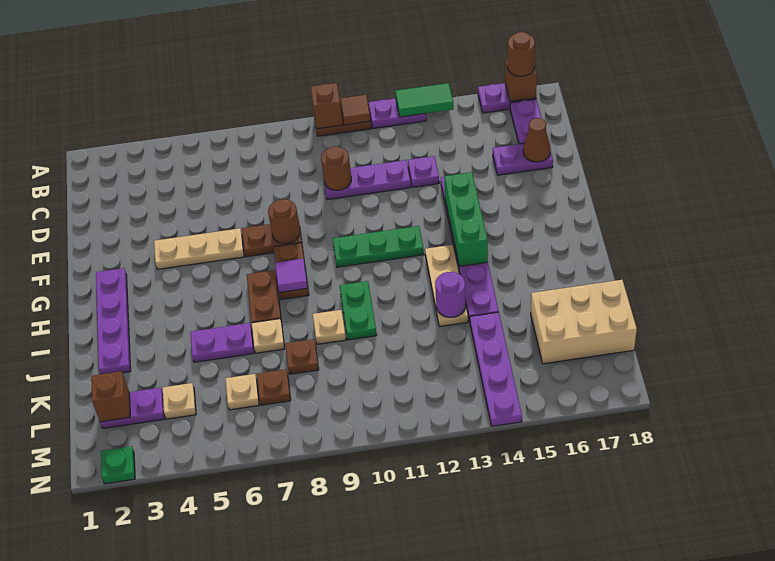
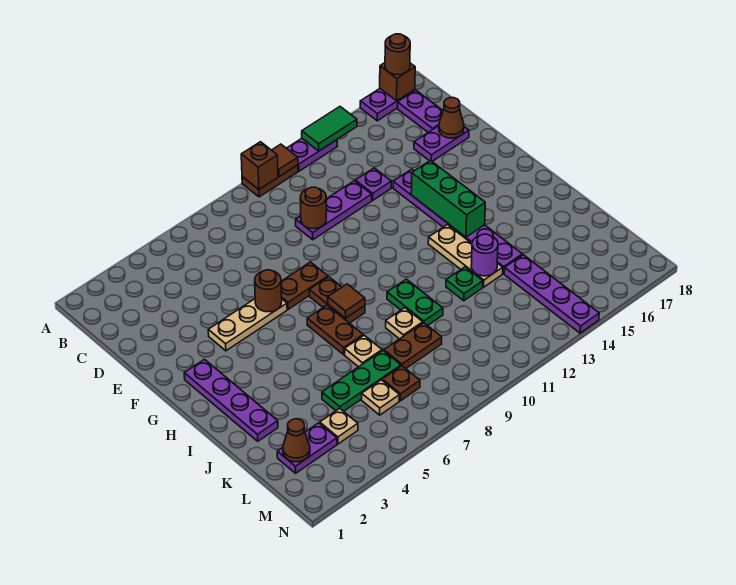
brown 1x1 round brick [268,199,300,243] -> brown 1x1 round brick moved to [255,270,282,312]
green 1x3 plate [333,226,424,267] -> green 1x3 plate moved to [322,351,401,411]
purple 1x1 tile [275,259,308,292] -> brown 1x1 tile [328,284,365,318]
purple 1x2 plate [190,323,254,362] -> none
brown 1x1 plate [285,339,319,374] -> brown 1x2 plate [384,323,442,368]
tan 2x3 brick [531,280,637,364] -> none
brown 1x1 brick [91,371,130,422] -> brown 1x1 cone [283,419,310,462]
green 1x1 plate [101,446,135,484] -> green 1x1 plate moved to [446,267,483,301]

